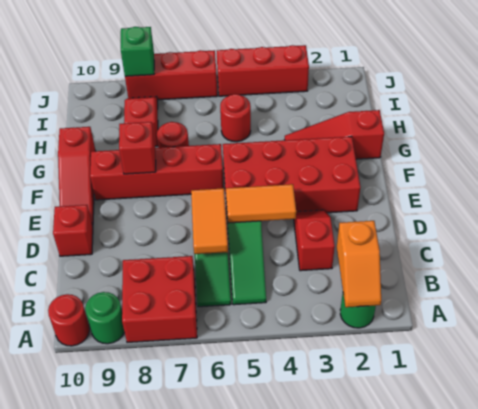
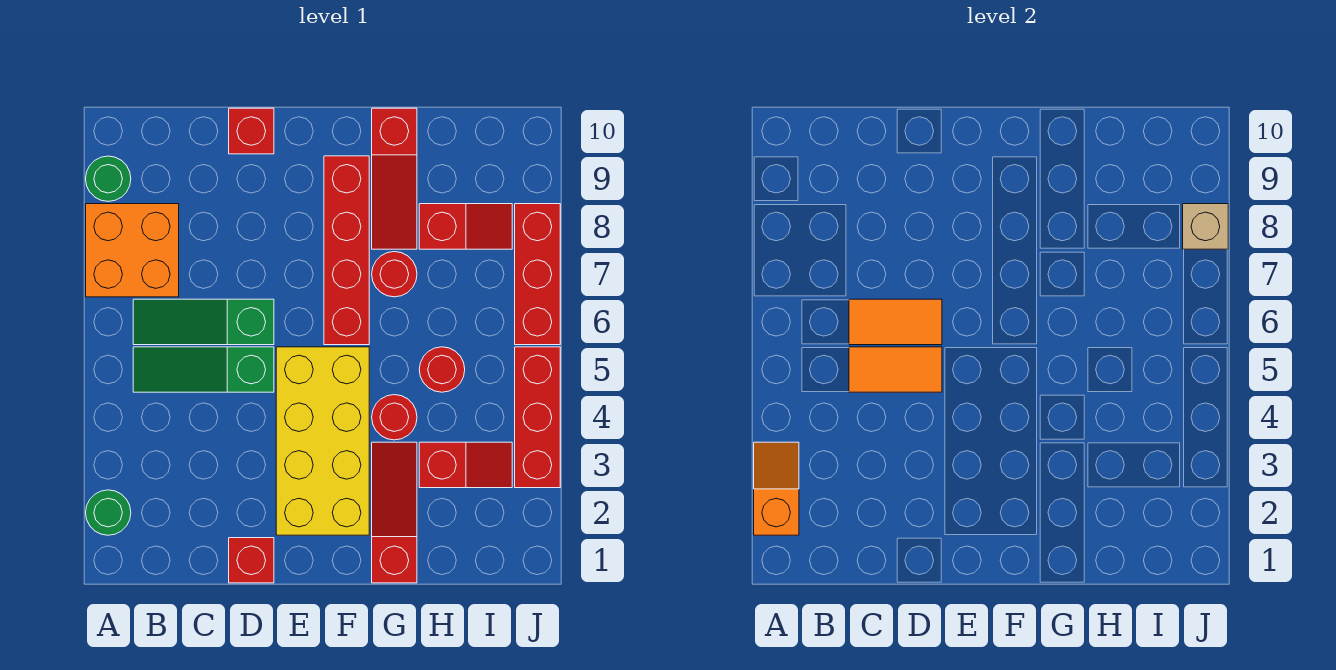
orange 1x2 slope [337,221,381,307] -> orange 1x2 slope turned to [754,442,799,535]
red 2x2 brick [122,256,197,342] -> orange 2x2 brick [86,204,179,297]
red 1x1 round brick [48,294,90,346] -> red 1x1 round brick moved to [372,395,417,440]
red 1x2 slope [294,210,335,271] -> red 1x2 slope moved to [419,442,512,488]
orange 1x2 tile [226,184,296,223] -> orange 1x2 tile turned to [849,347,942,392]
red 2x4 brick [223,136,360,213] -> yellow 2x4 brick [276,347,369,535]
red 1x3 slope [58,127,96,225] -> red 1x3 slope turned to [372,108,417,249]
red 1x1 brick [119,122,156,174] -> red 1x1 brick moved to [229,538,274,583]
green 1x1 brick [121,27,154,76] -> tan 1x1 brick [1183,204,1228,249]

